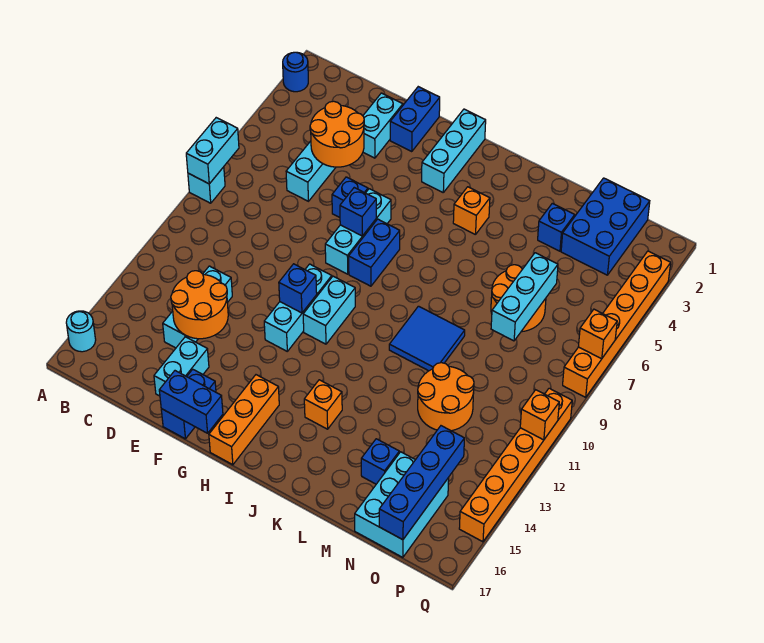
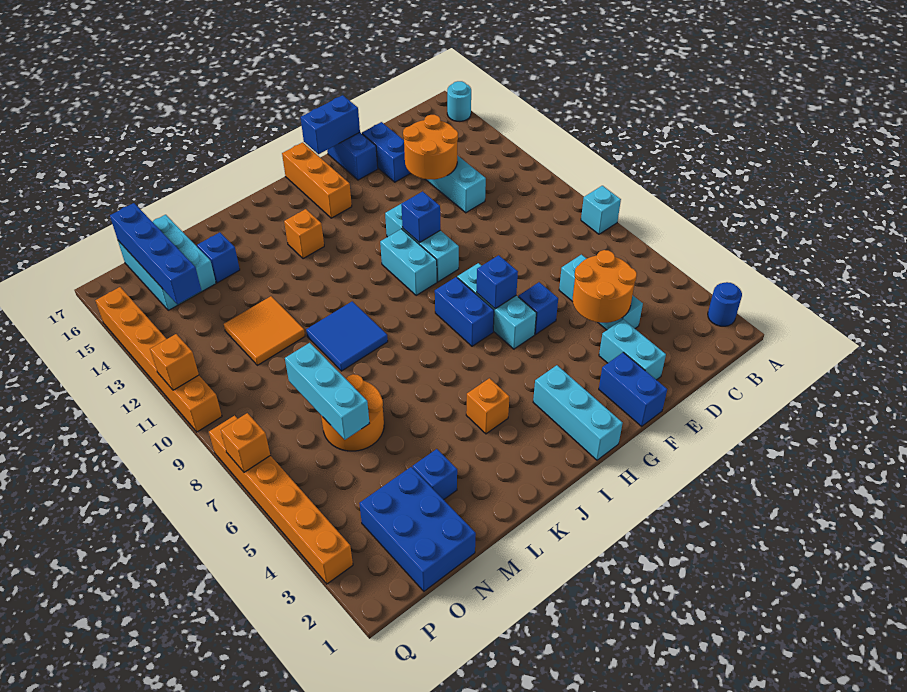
cyan 1x2 brick [186,118,239,184] -> none
cyan 1x2 brick [154,337,209,396] -> blue 1x2 brick [362,122,411,182]
orange 2x2 round brick [418,363,474,431] -> orange 2x2 tile [224,296,305,365]

